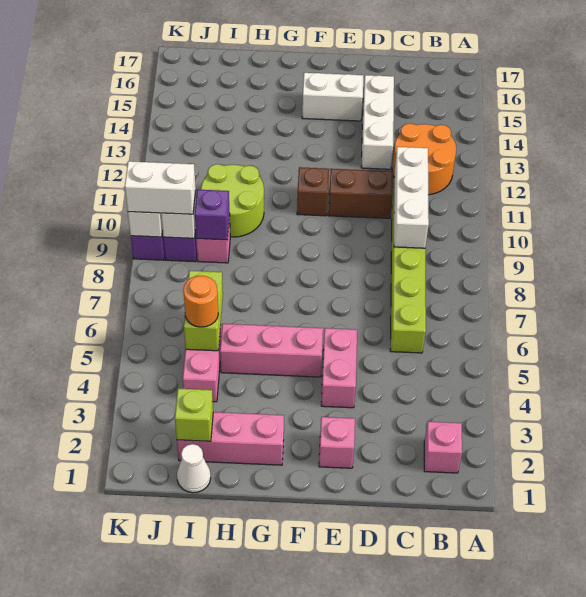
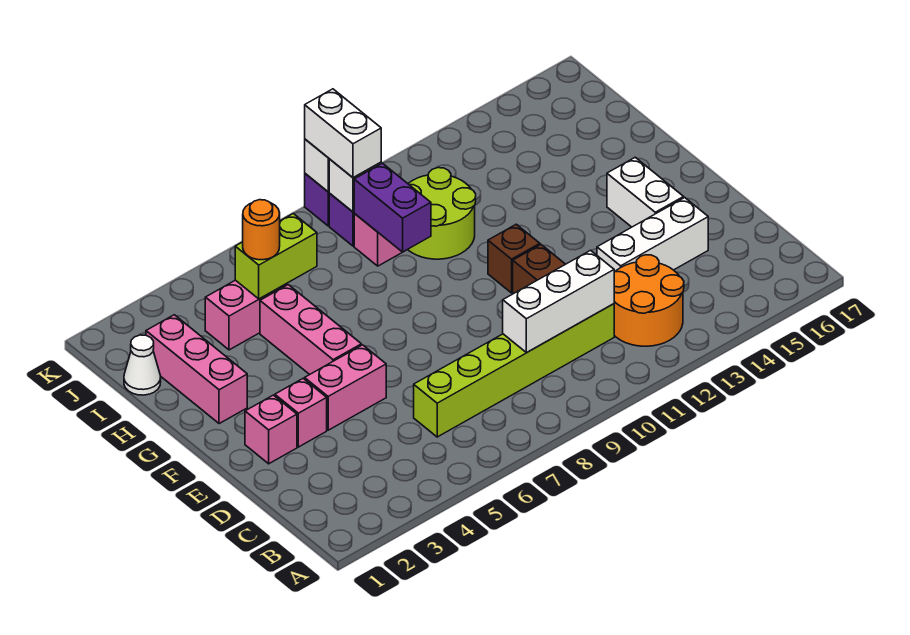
pink 1x1 brick [424,422,462,473] -> pink 1x1 brick moved to [275,379,327,447]
lime 1x1 brick [175,389,213,441] -> none
purple 1x1 brick [195,190,230,240] -> purple 1x2 brick [354,163,431,252]

